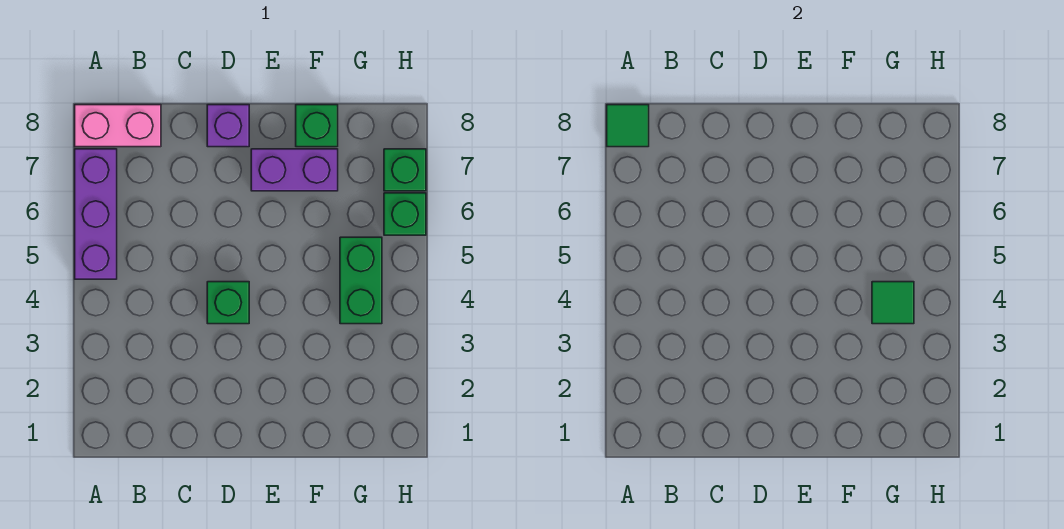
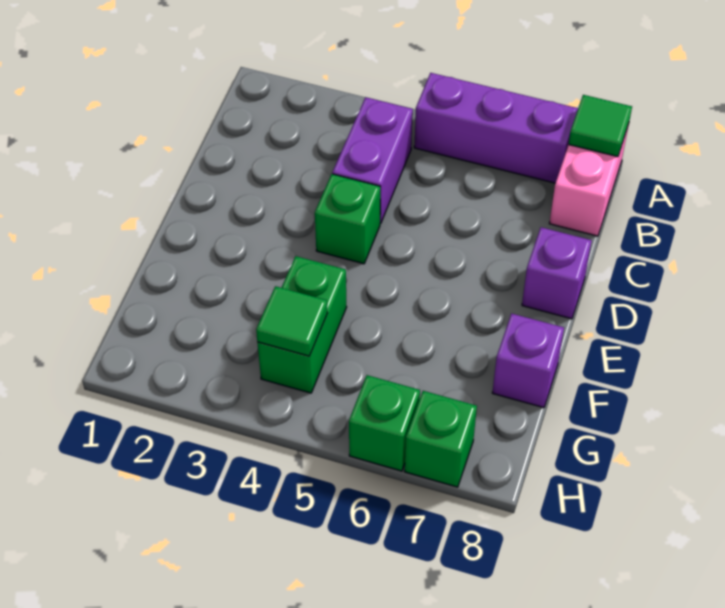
purple 1x2 brick [251,149,338,191] -> purple 1x2 brick moved to [332,97,413,224]
green 1x1 brick [296,105,338,147] -> purple 1x1 brick [492,314,564,408]
green 1x2 brick [340,237,382,324] -> green 1x2 brick turned to [257,256,347,393]

